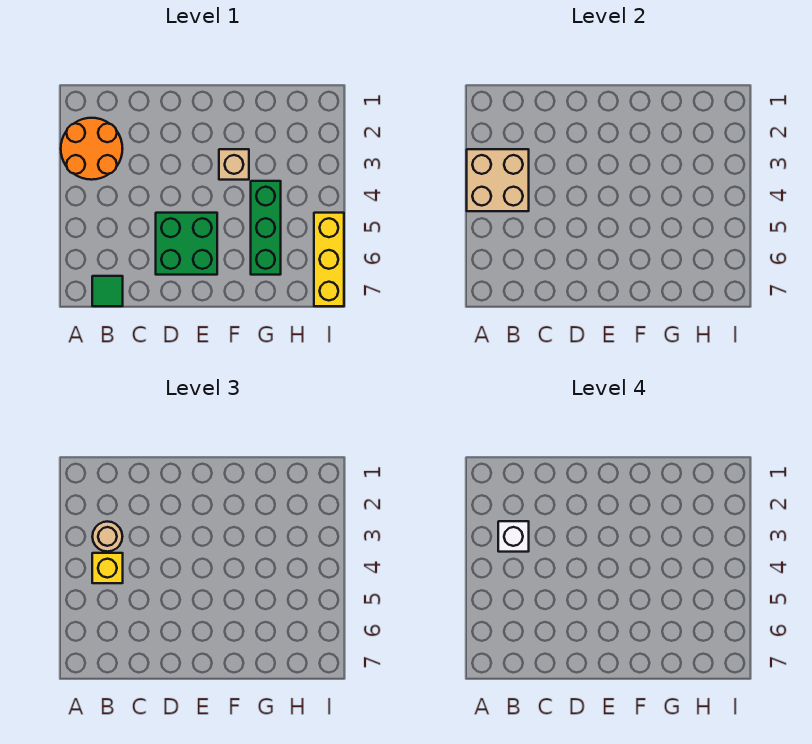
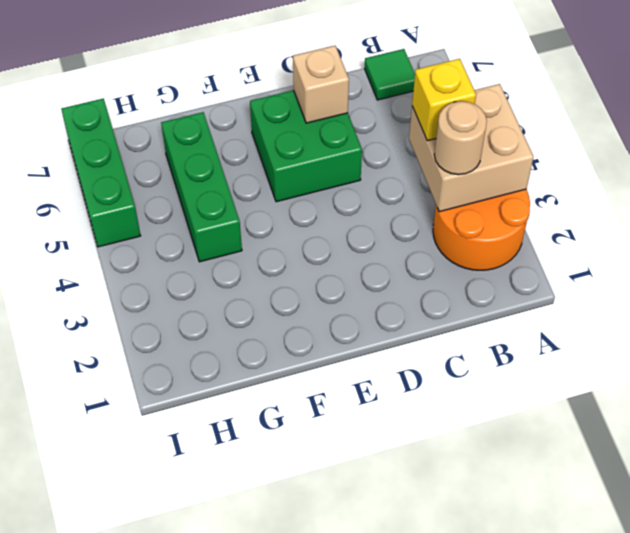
white 1x1 brick [498,521,529,552] -> none
tan 1x1 brick [219,149,249,180] -> tan 1x1 brick moved to [293,46,349,123]
yellow 1x3 brick [314,213,344,306] -> green 1x3 brick [61,98,141,247]

